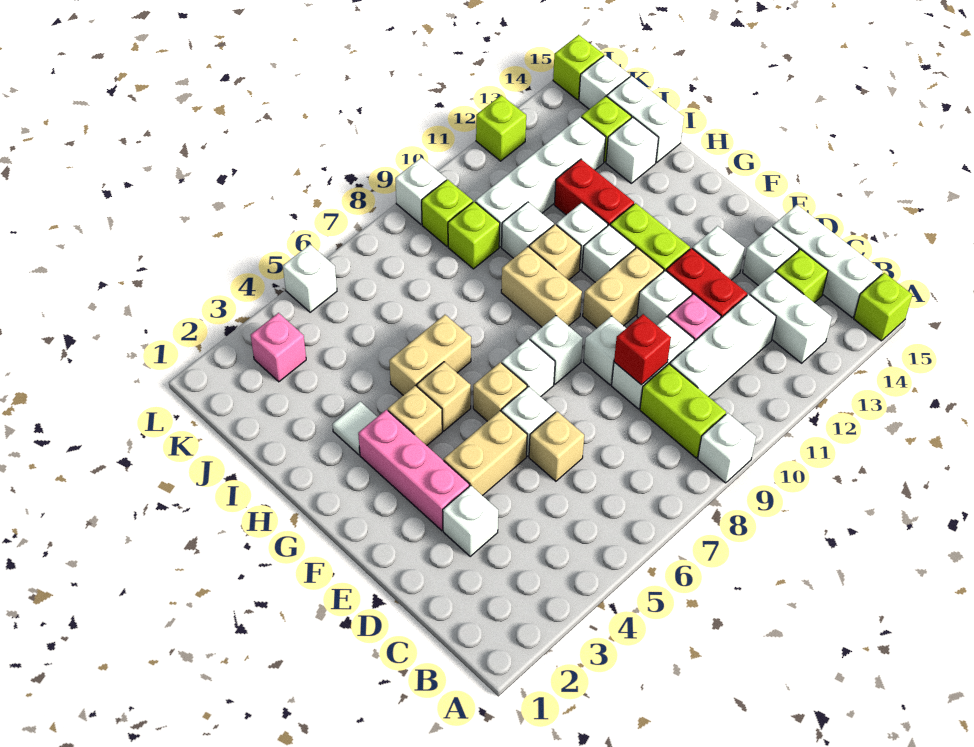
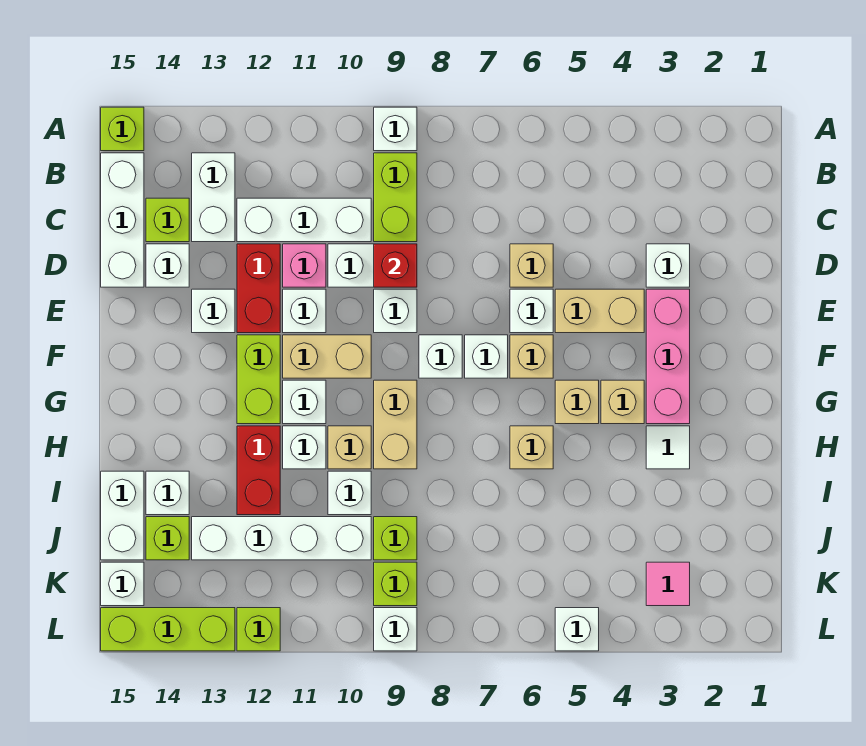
tan 1x2 brick [389,315,471,395] -> tan 1x1 brick [510,426,553,469]
pink 1x1 brick [251,313,306,382] -> pink 1x1 tile [646,562,690,606]
lime 1x1 brick [553,35,604,100] -> lime 1x3 brick [101,608,235,651]

